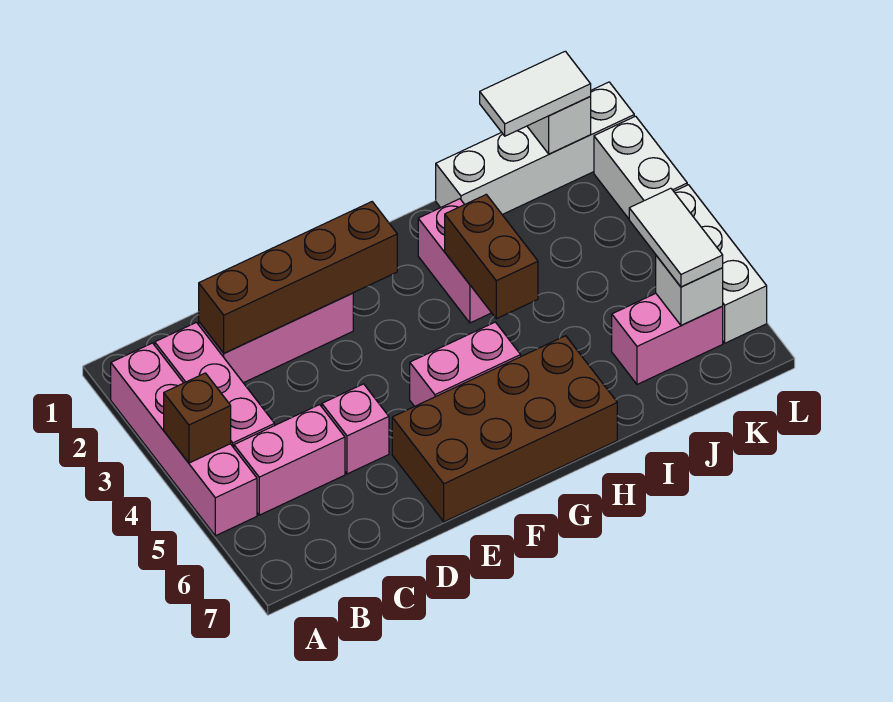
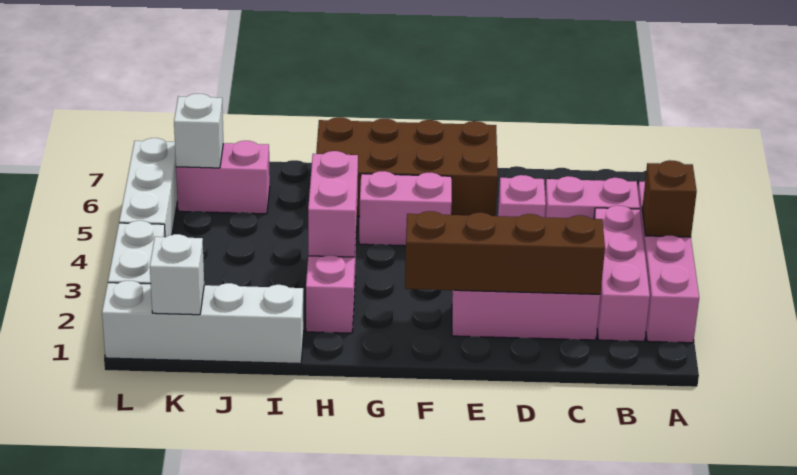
brown 1x2 brick [445,194,538,319] -> pink 1x2 brick [308,151,358,257]
white 1x2 tile [480,51,591,136] -> none
white 1x2 tile [629,188,723,287] -> none

